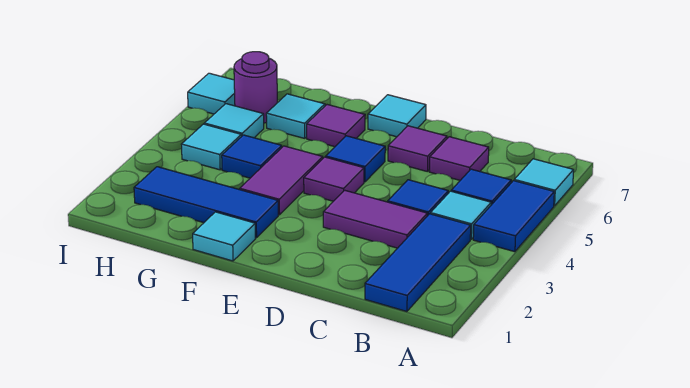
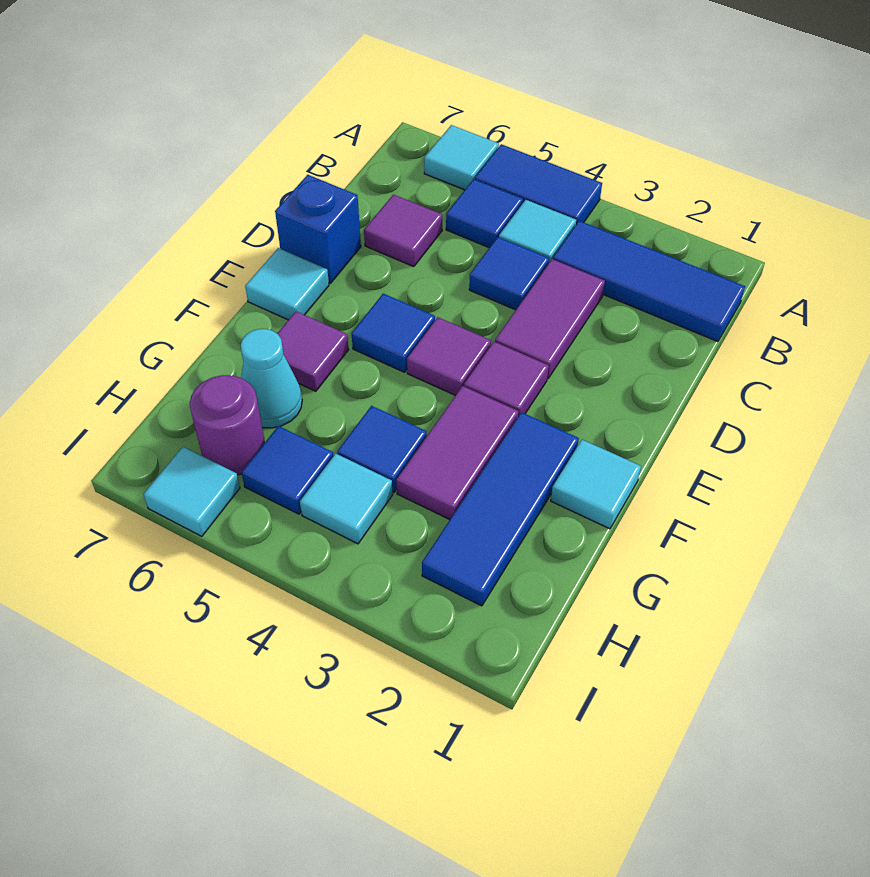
purple 1x1 tile [388,126,447,171] -> purple 1x1 tile moved to [464,342,549,416]
none -> blue 1x1 brick [275,175,361,283]
purple 1x2 tile [240,146,323,215] -> purple 1x2 tile turned to [396,386,518,519]
cyan 1x1 tile [266,94,325,138] -> cyan 1x1 cone [241,329,302,428]
cyan 1x1 tile [204,104,264,138] -> blue 1x1 tile [242,426,333,514]

